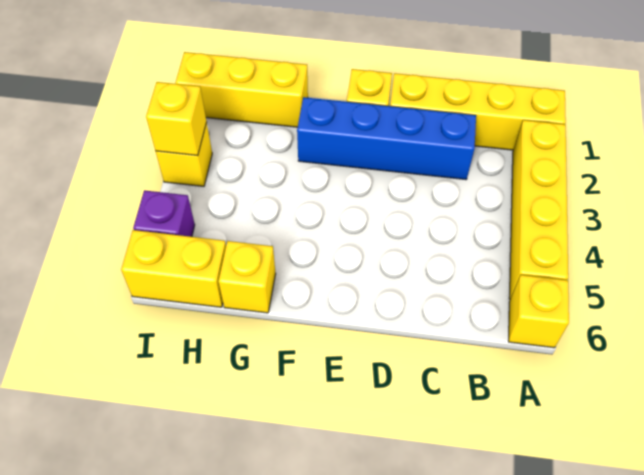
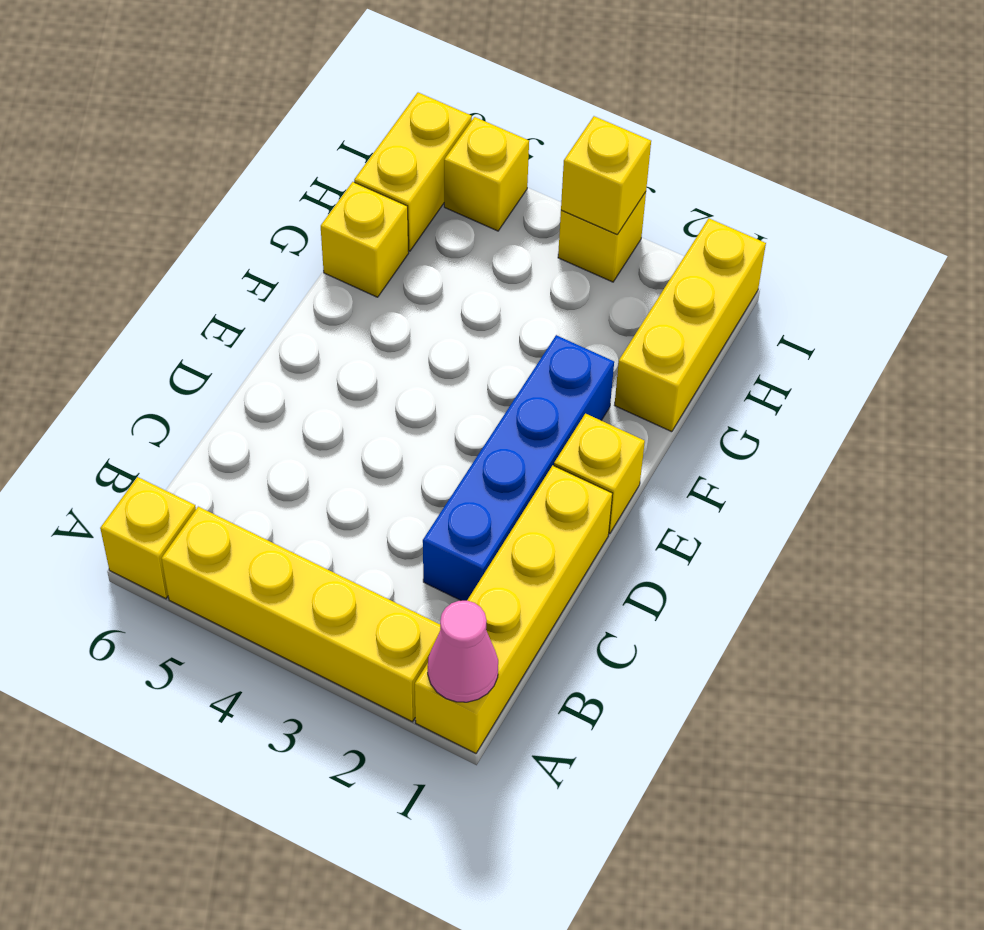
none -> pink 1x1 cone [428,601,498,702]
purple 1x1 brick [133,190,195,237] -> yellow 1x1 brick [444,117,529,231]

